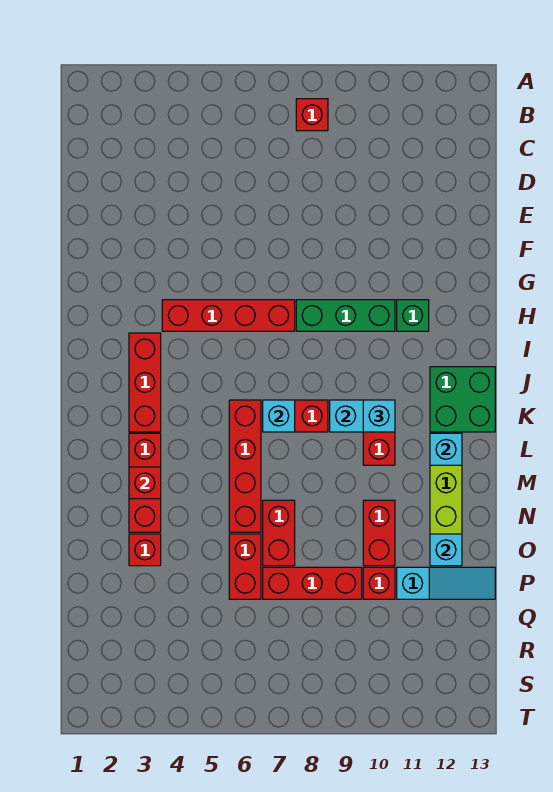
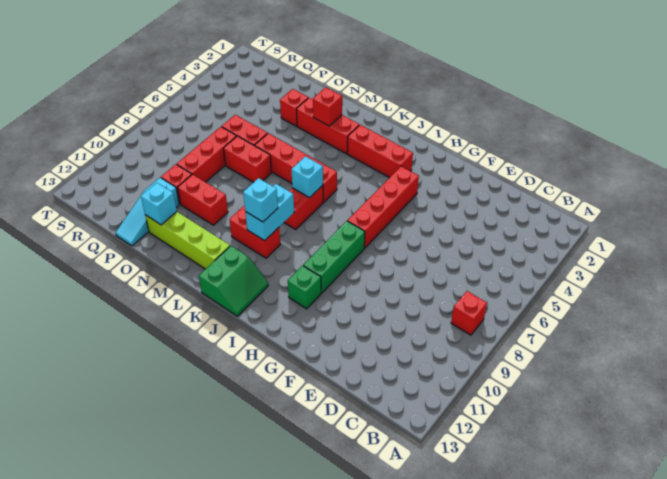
green 2x2 brick [430,367,495,432] -> green 2x2 slope [199,246,268,316]
cyan 1x1 brick [430,433,462,465] -> none

